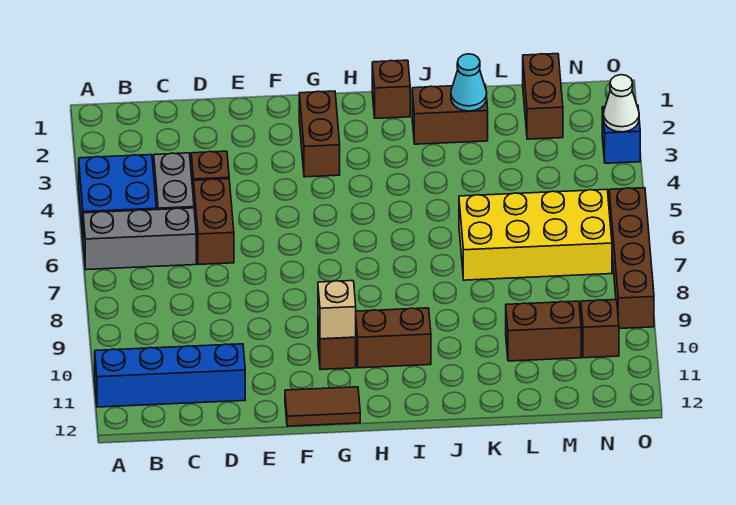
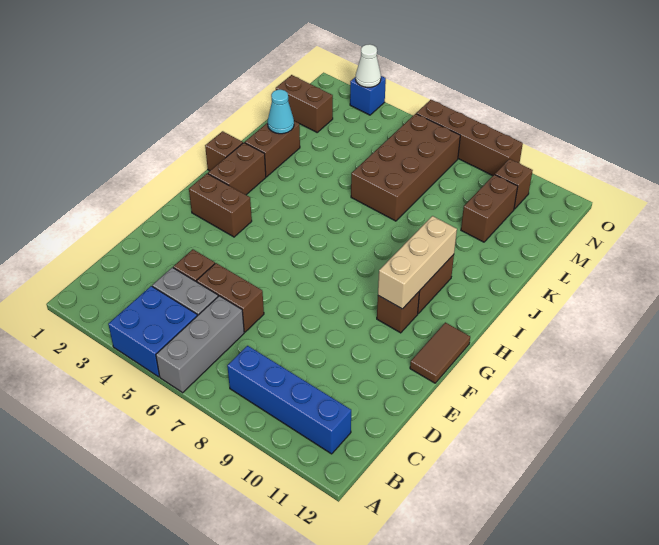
blue 1x4 brick [95,344,245,407] -> blue 1x4 brick turned to [227,346,351,454]
tan 1x1 brick [318,281,356,339] -> tan 1x3 brick [378,216,457,309]
none -> brown 1x2 brick [208,143,266,195]
yellow 2x4 brick [459,189,612,280] -> brown 2x4 brick [351,114,460,221]

